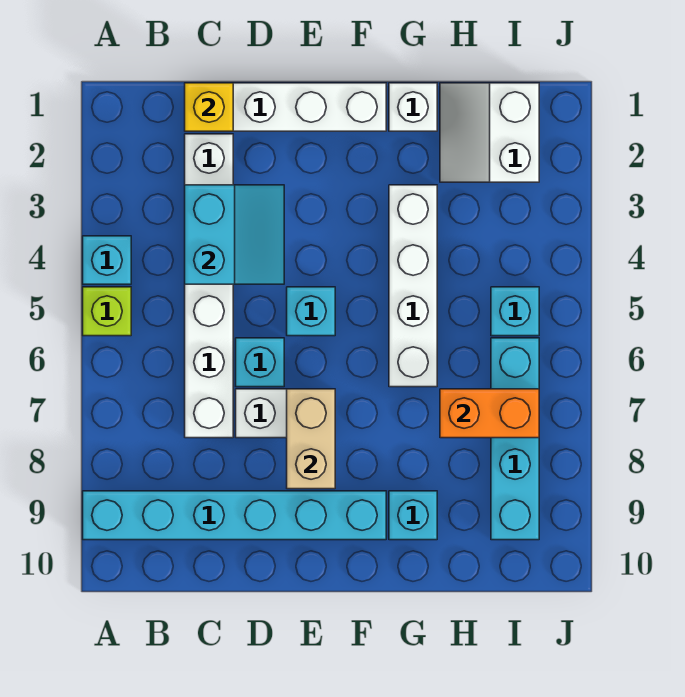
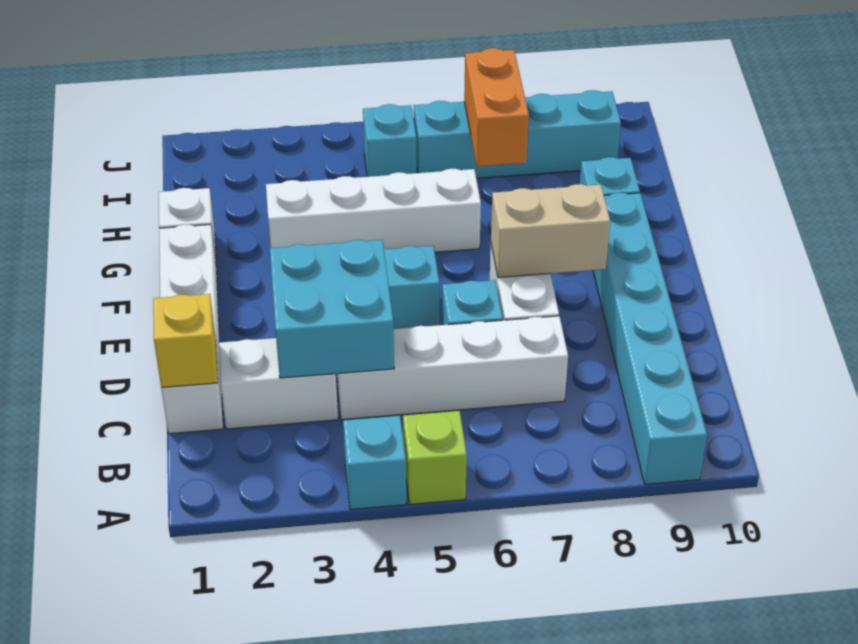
cyan 2x2 slope [185,185,284,284] -> cyan 2x2 brick [270,240,394,378]
white 2x2 slope [440,83,539,182] -> none

